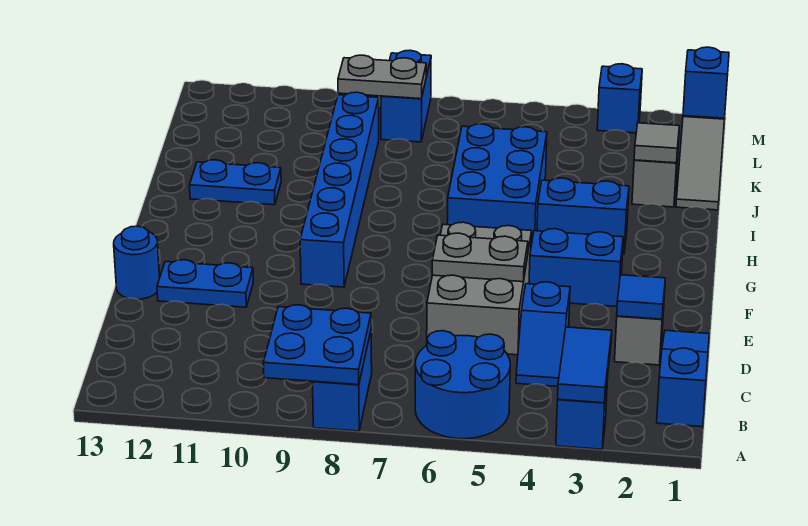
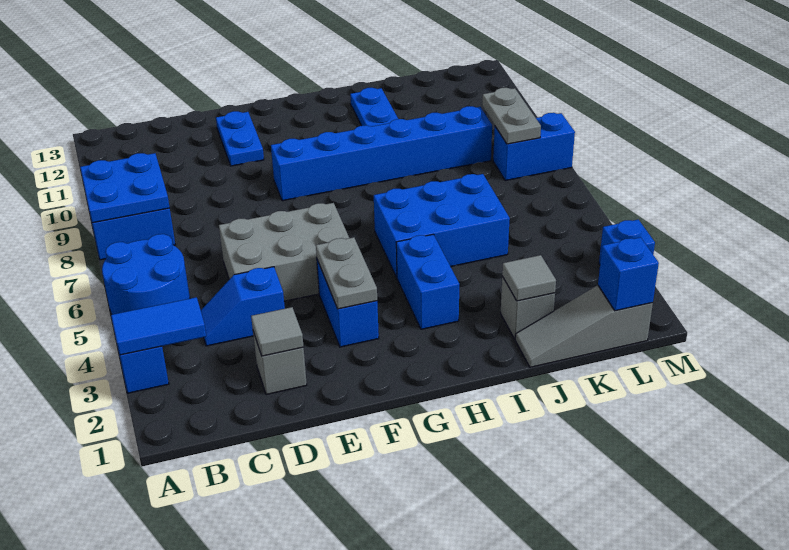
blue 1x3 slope [657,330,709,427] -> none
blue 1x1 tile [617,275,665,319] -> grey 1x1 tile [251,307,304,356]
grey 1x2 plate [432,233,528,282] -> grey 1x2 plate moved to [316,237,377,309]
blue 1x1 round brick [114,226,160,299] -> none

